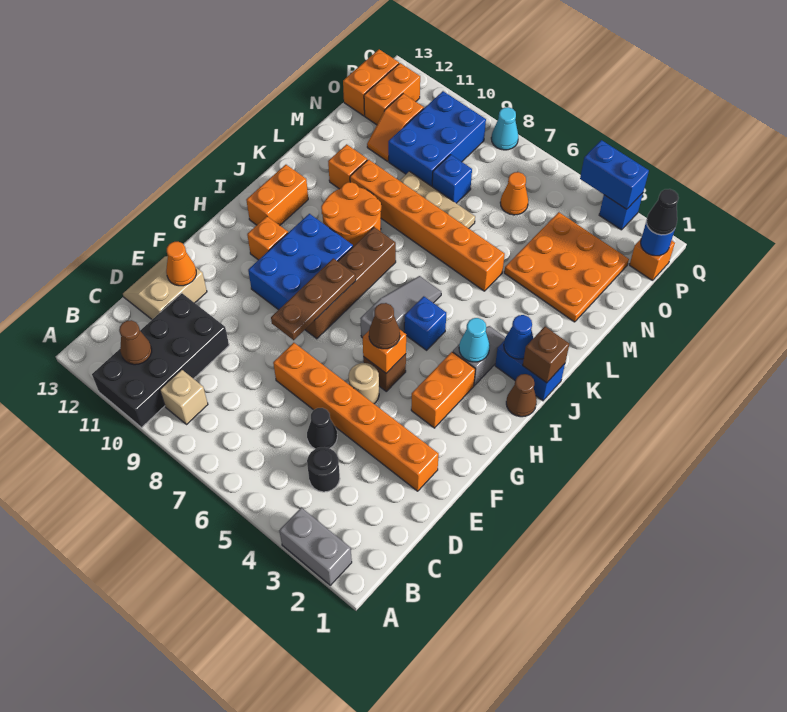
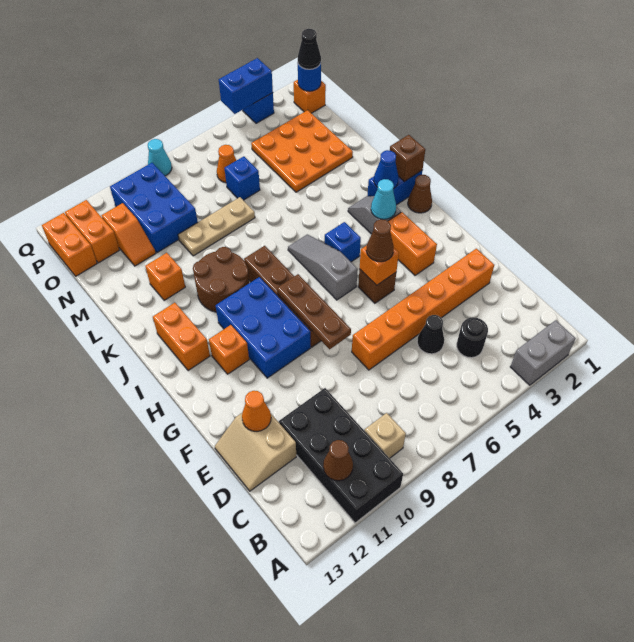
tan 1x1 round brick [348,363,379,404] -> none
orange 2x2 round brick [321,182,381,246] -> brown 2x2 round brick [193,247,249,312]
orange 1x6 brick [350,160,505,291] -> none
blue 1x1 brick [432,155,472,203] -> blue 1x1 brick moved to [224,156,260,200]

